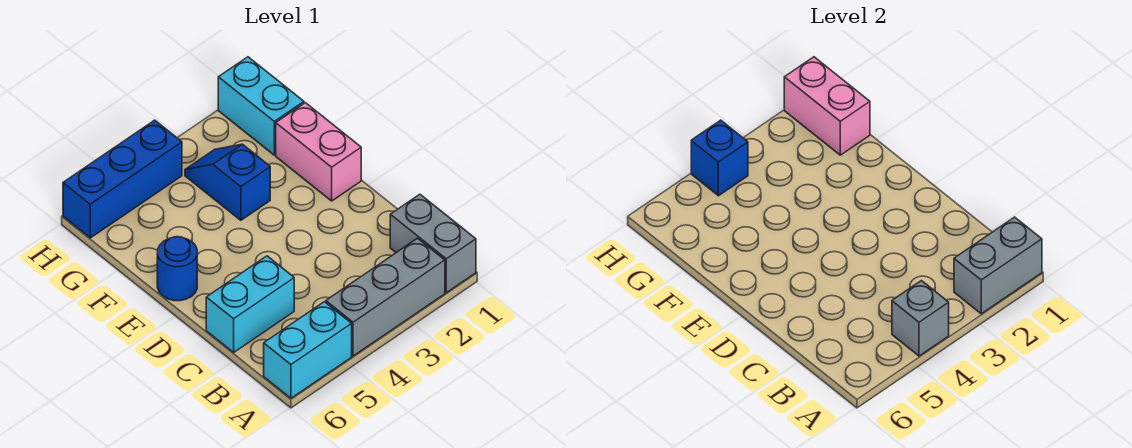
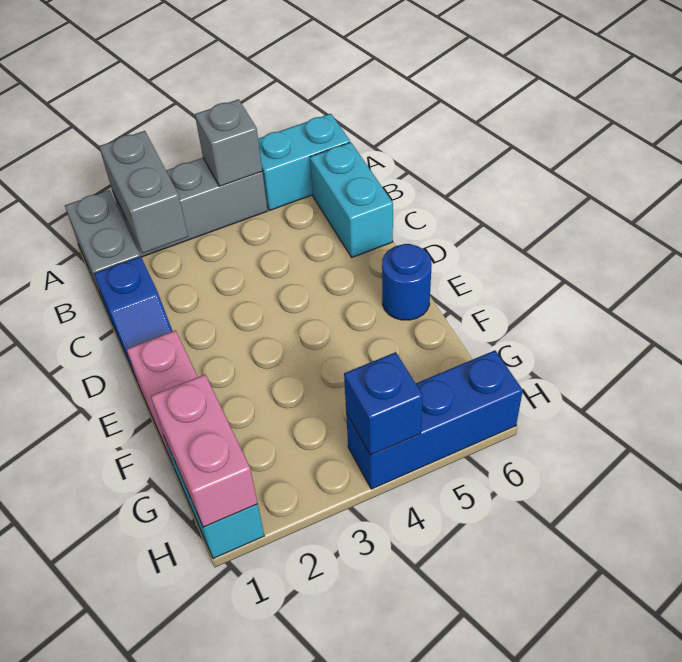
grey 1x2 brick [954,217,1042,314] -> grey 1x2 brick turned to [99,131,188,253]
cyan 1x2 brick [206,256,294,352] -> cyan 1x2 brick turned to [310,142,393,257]
blue 1x2 slope [185,144,270,220] -> blue 1x2 slope moved to [94,256,173,380]

